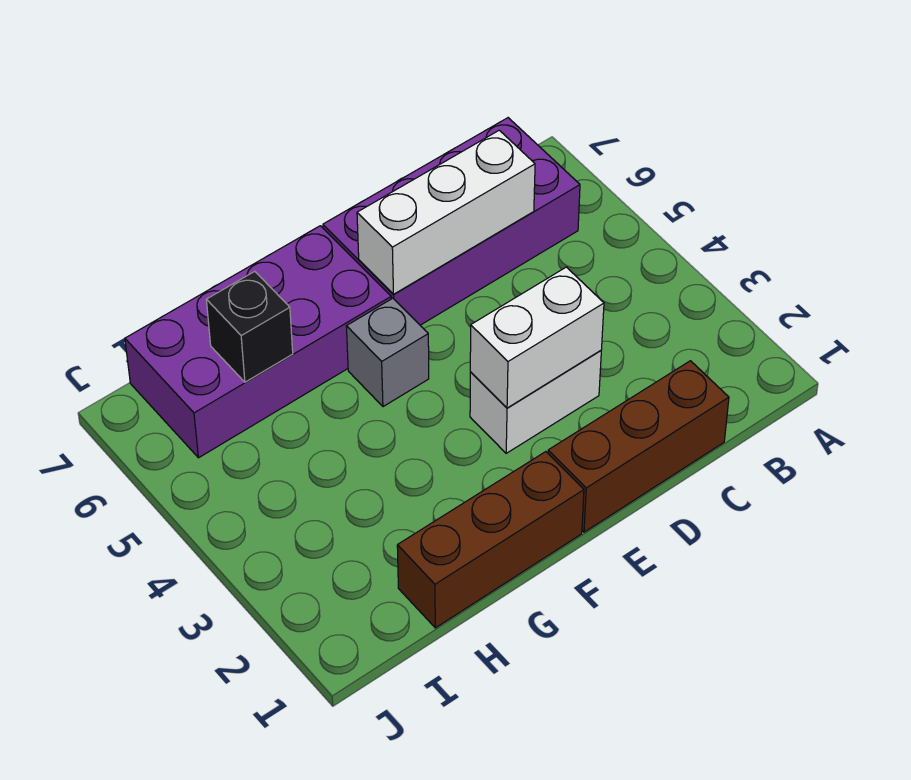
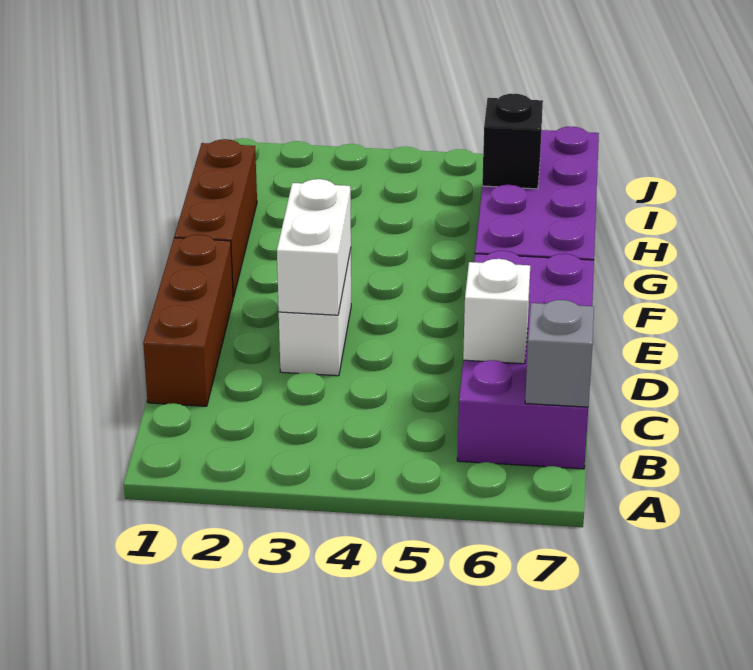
white 1x3 brick [357,130,535,295] -> white 1x1 brick [463,259,530,364]
grey 1x1 brick [346,298,429,407] -> grey 1x1 brick moved to [525,300,594,407]

